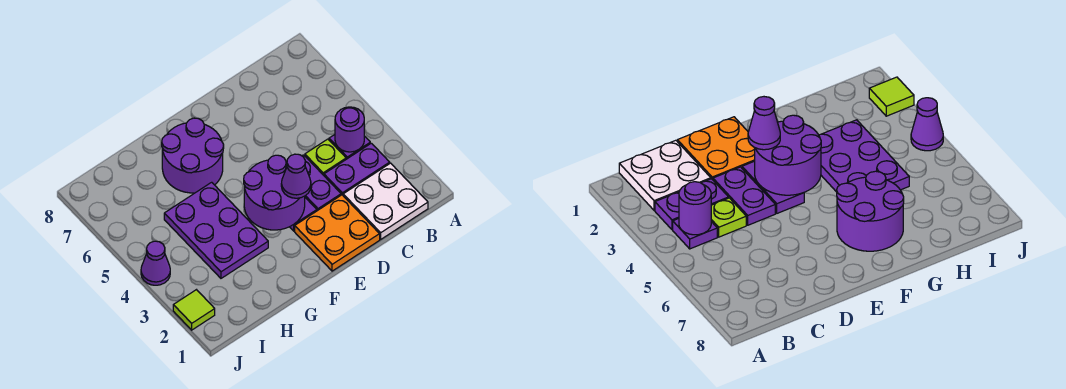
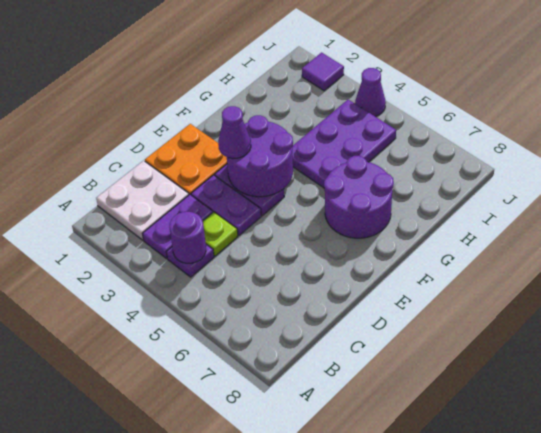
purple 2x3 plate [164,182,268,278] -> purple 2x3 plate turned to [292,100,396,188]
lime 1x1 tile [173,290,215,330] -> purple 1x1 tile [302,53,344,91]

